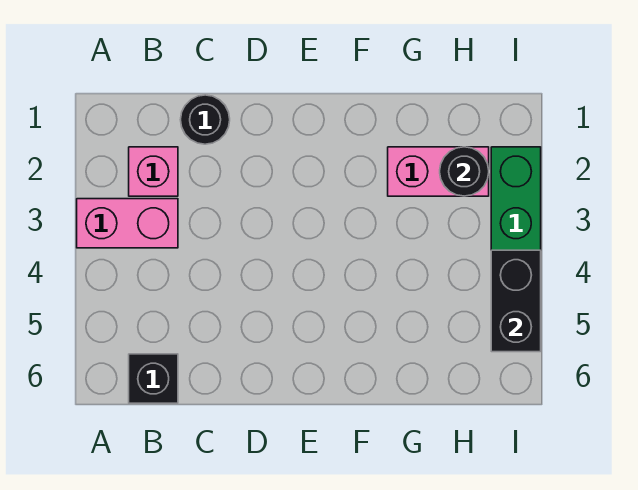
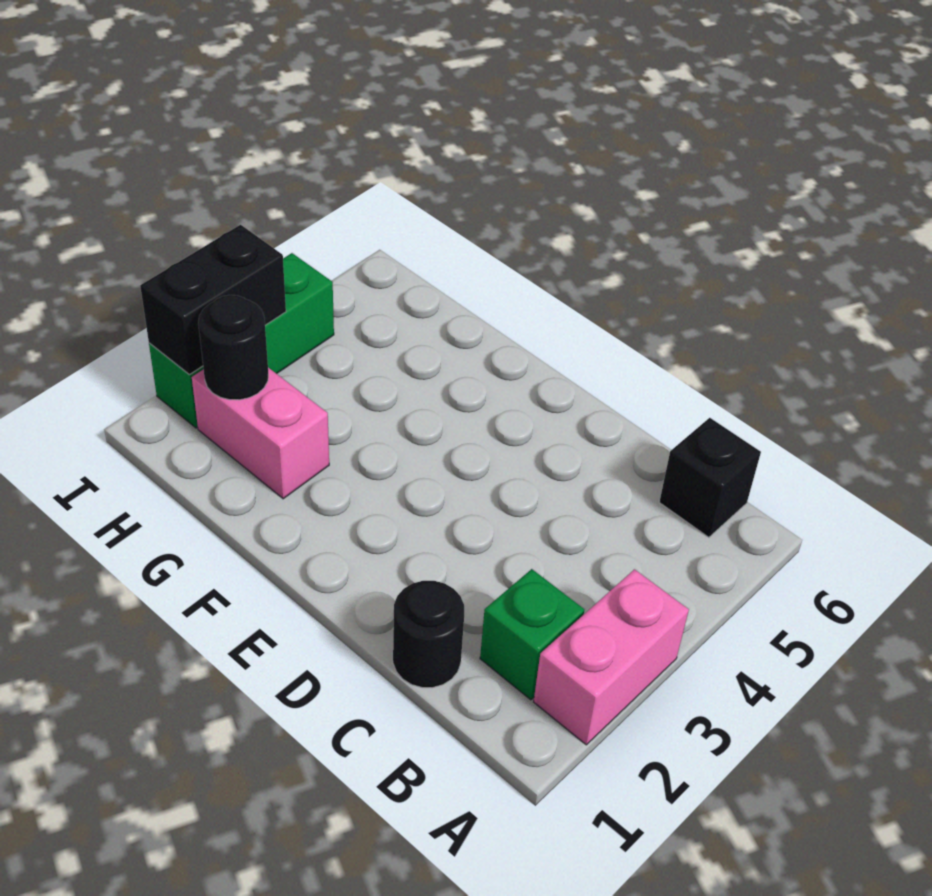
pink 1x2 brick [77,199,178,248] -> pink 1x2 brick turned to [534,569,689,745]
pink 1x1 brick [129,147,178,196] -> green 1x1 brick [480,569,584,700]
black 1x2 brick [491,250,541,352] -> black 1x2 brick moved to [140,225,286,375]

